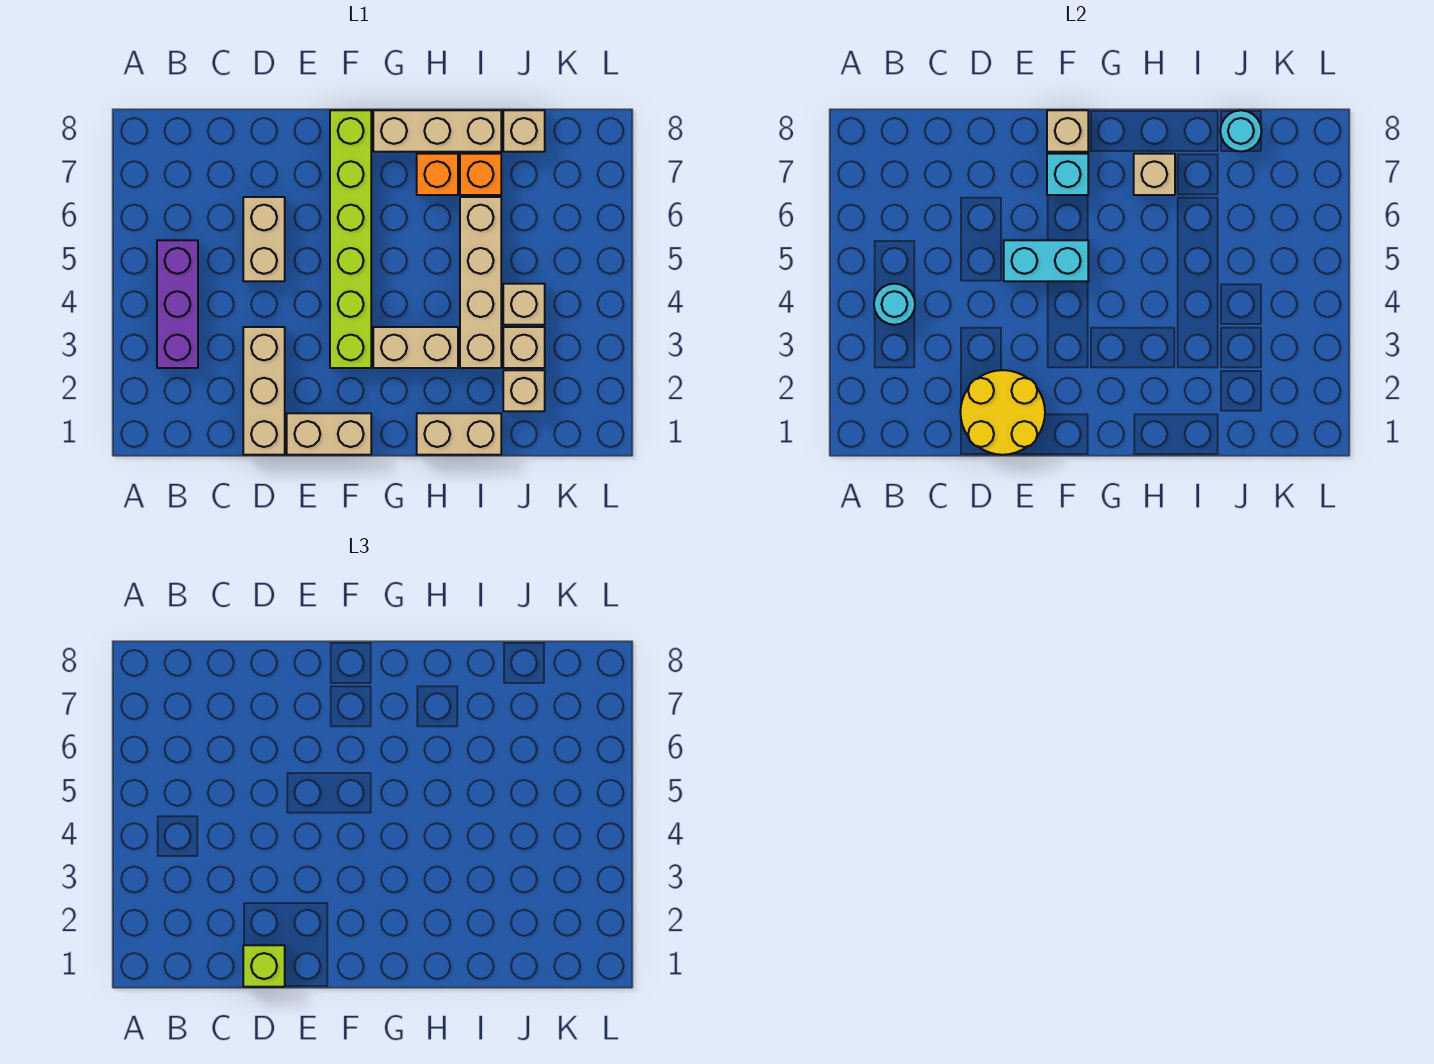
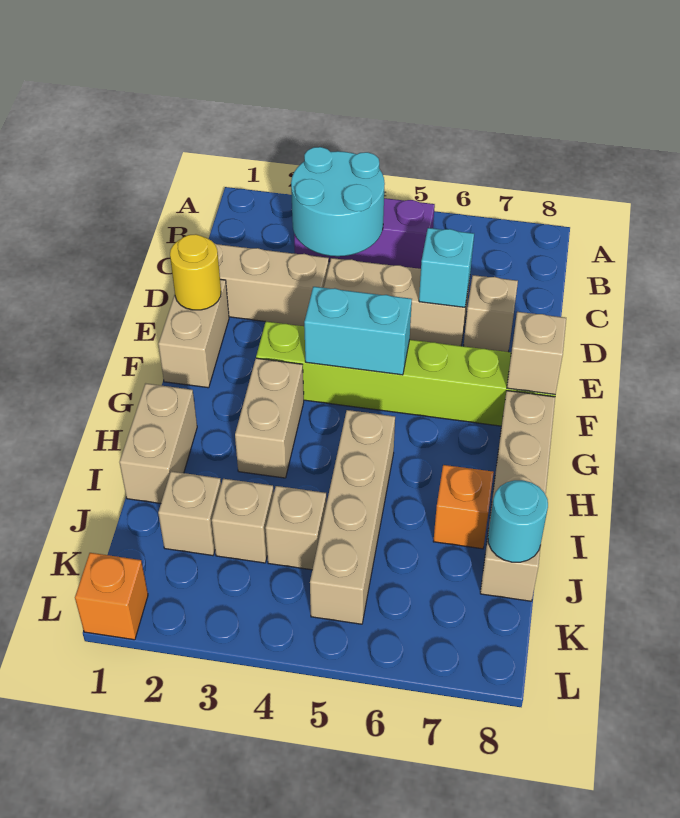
cyan 1x1 round brick [874,284,915,325] -> cyan 2x2 round brick [291,147,385,256]
yellow 2x2 round brick [960,370,1045,455] -> yellow 1x1 round brick [170,234,221,310]
lime 1x1 brick [243,945,285,987] -> none
tan 1x2 brick [243,197,285,281] -> tan 1x3 brick [324,258,470,346]
cyan 1x2 brick [1004,240,1088,281] -> cyan 1x2 brick turned to [304,287,412,375]
cyan 1x1 brick [1047,154,1088,195] -> cyan 1x1 brick moved to [419,228,474,307]
orange 1x1 brick [417,154,458,195] -> orange 1x1 brick moved to [75,553,148,640]
tan 1x1 brick [1134,154,1175,195] -> tan 1x1 brick moved to [464,275,518,352]
tan 1x4 brick [460,197,501,368] -> tan 1x4 brick turned to [310,410,395,624]

